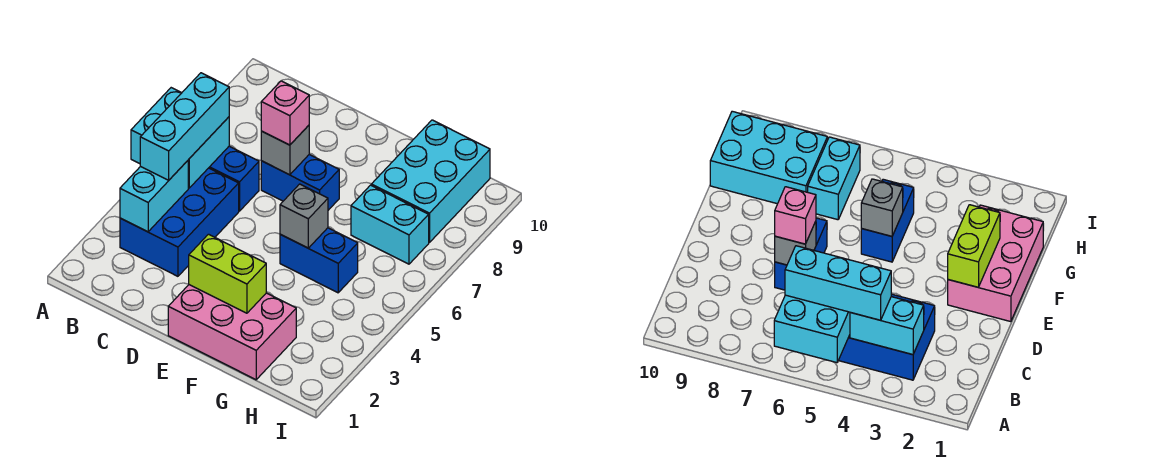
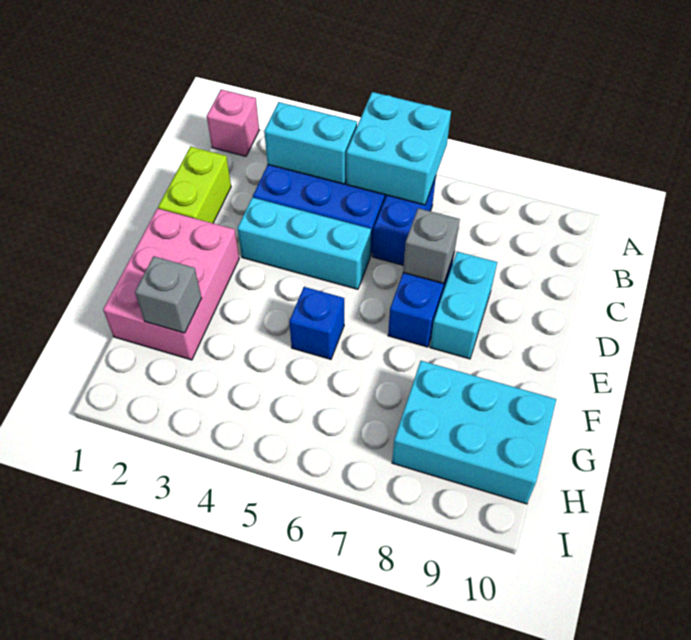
cyan 1x3 brick [140,73,229,180] -> cyan 1x3 brick moved to [237,197,371,289]
pink 1x1 brick [261,81,309,145] -> pink 1x1 brick moved to [207,90,259,156]
lime 1x2 brick [189,234,266,313] -> lime 1x2 brick moved to [158,147,231,223]
blue 1x2 brick [280,228,358,293] -> blue 1x1 brick [289,287,344,359]
grey 1x1 brick [280,184,328,248] -> grey 1x1 brick moved to [135,256,201,333]
cyan 1x2 brick [351,185,429,264] -> cyan 1x2 brick moved to [430,252,497,359]

